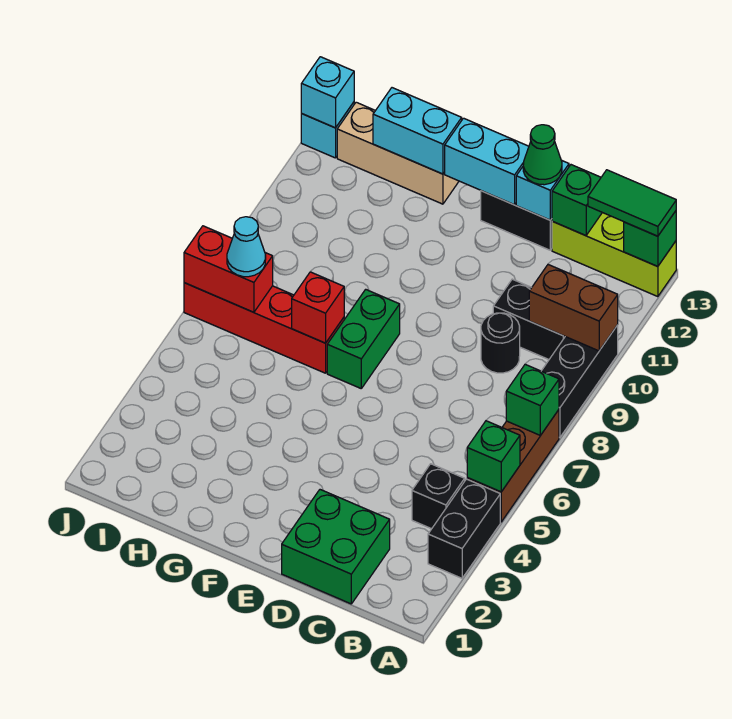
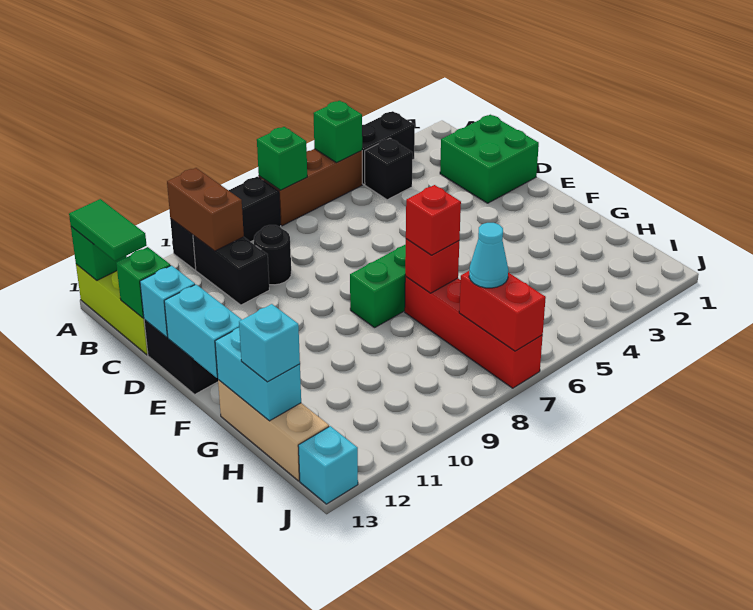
green 1x1 cone [523,125,562,185] -> none
none -> red 1x1 brick [406,185,461,255]
cyan 1x1 brick [301,57,354,128] -> cyan 1x1 brick moved to [239,304,300,382]

